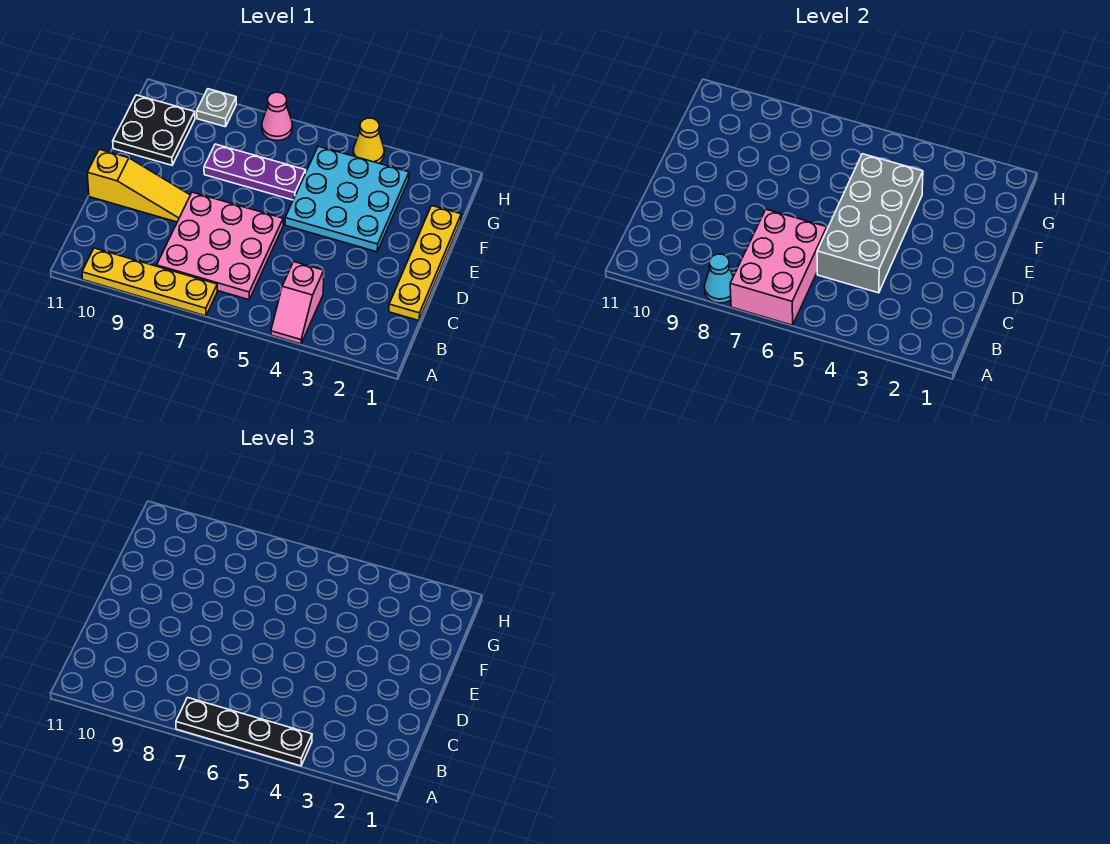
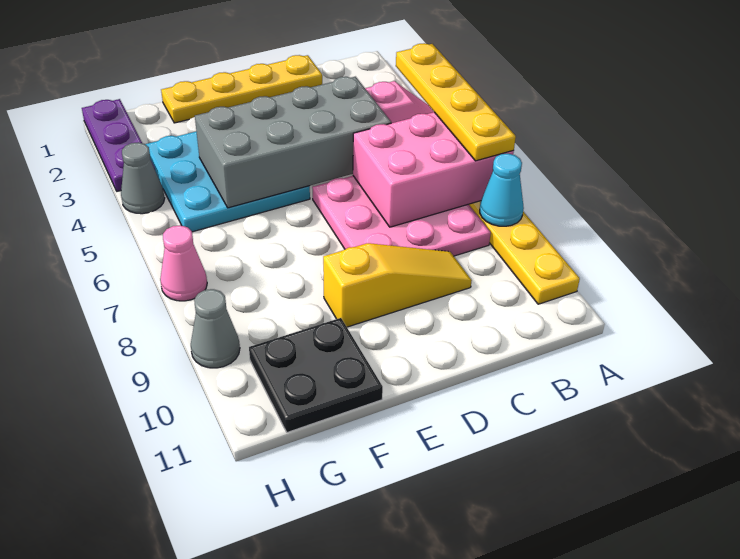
black 1x4 plate [176,698,312,766] -> yellow 1x4 plate [396,43,516,161]
yellow 1x3 slope [87,149,190,222] -> yellow 1x3 slope turned to [323,243,472,327]
purple 1x3 plate [204,144,306,200] -> purple 1x3 plate moved to [82,99,155,191]
yellow 1x1 cone [353,118,384,163] -> grey 1x1 cone [121,142,165,214]
grey 1x1 plate [197,89,236,127] -> grey 1x1 cone [191,289,240,368]

